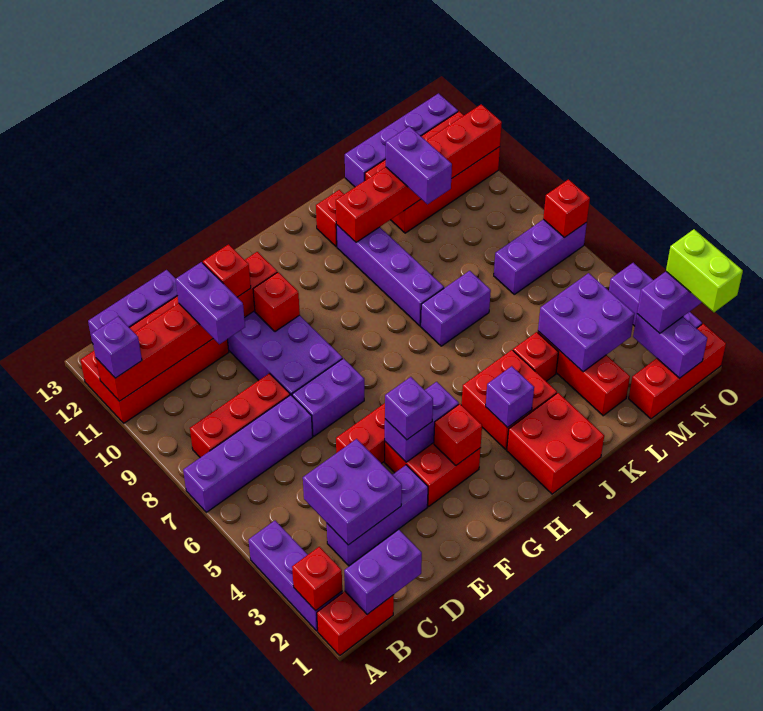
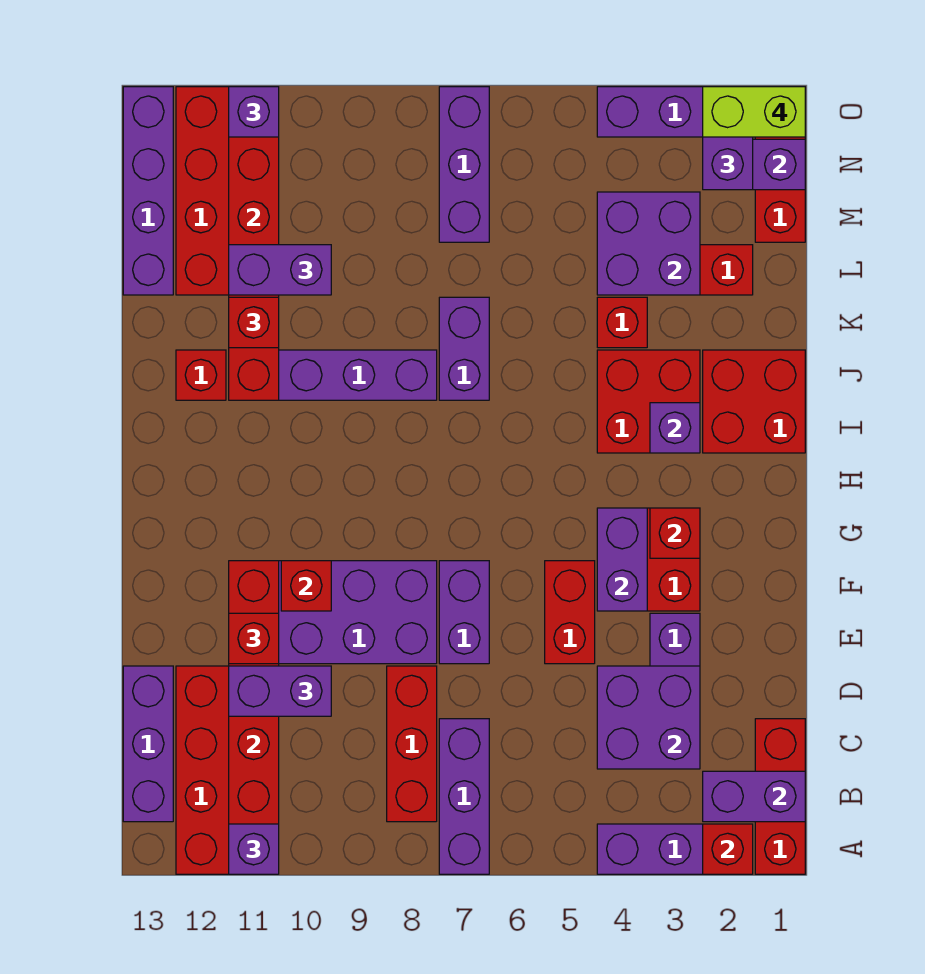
red 1x2 brick [317,592,394,655] -> red 1x3 brick [755,719,805,874]
purple 1x4 brick [183,395,313,512] -> purple 1x3 brick [439,719,489,874]
purple 1x2 brick [344,530,422,614] -> purple 1x2 brick turned to [703,771,805,822]
purple 1x1 brick [385,377,433,440] -> purple 1x1 brick moved to [229,87,279,137]
red 1x1 brick [543,180,590,238] -> red 1x1 brick moved to [229,297,279,348]

